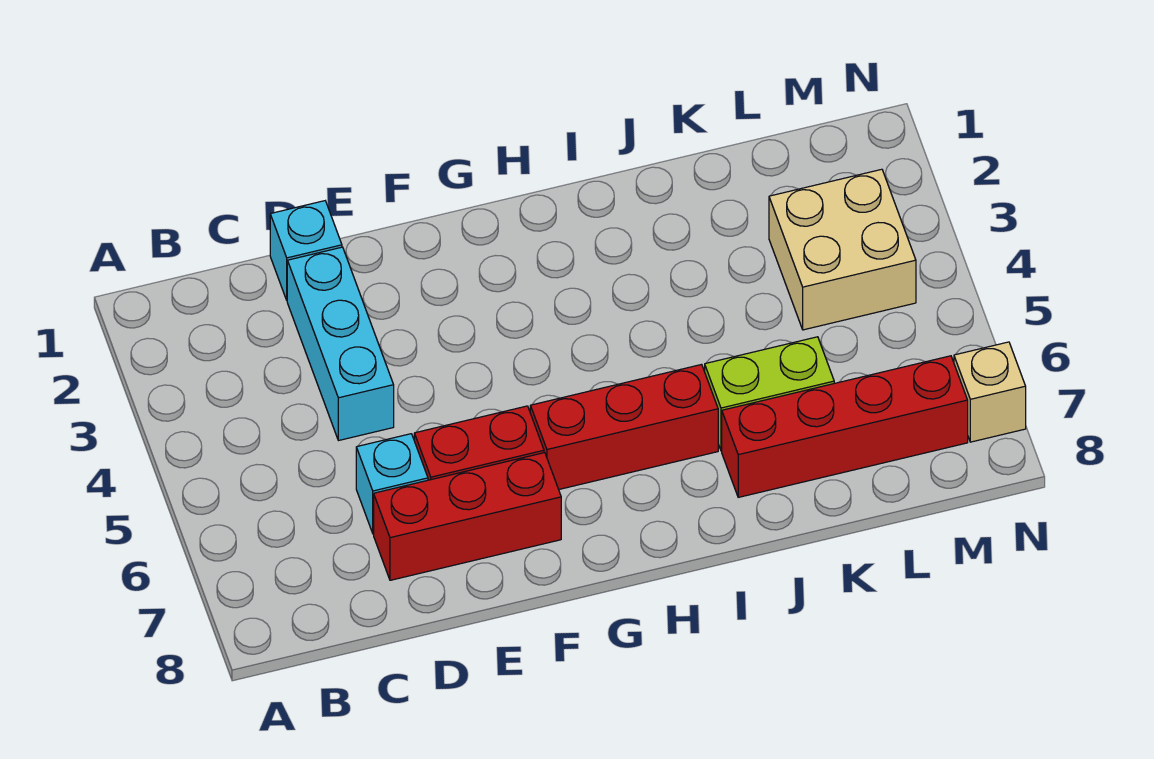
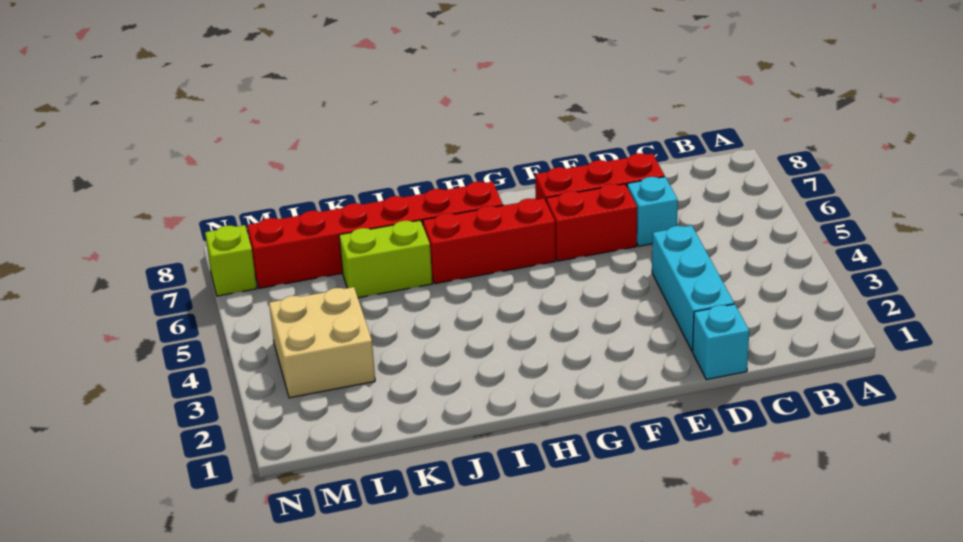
red 1x4 brick [722,356,968,497] -> red 1x6 brick [247,182,503,288]
tan 1x1 brick [954,342,1026,442] -> lime 1x1 brick [205,225,257,296]

